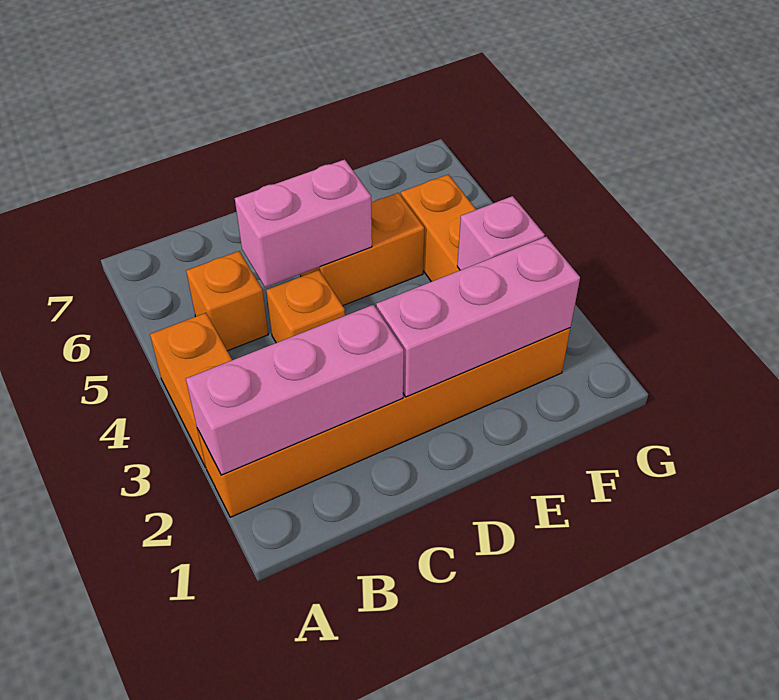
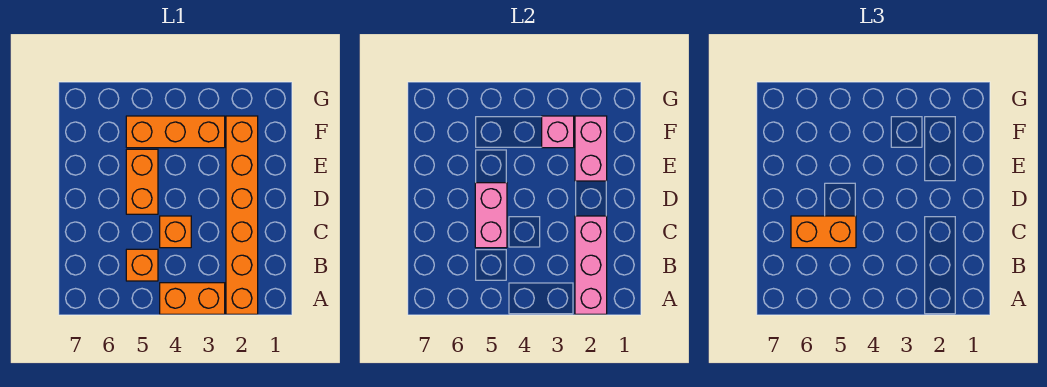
none -> orange 1x2 brick [791,216,856,248]
pink 1x3 brick [376,237,580,397] -> pink 1x2 brick [575,116,607,181]

